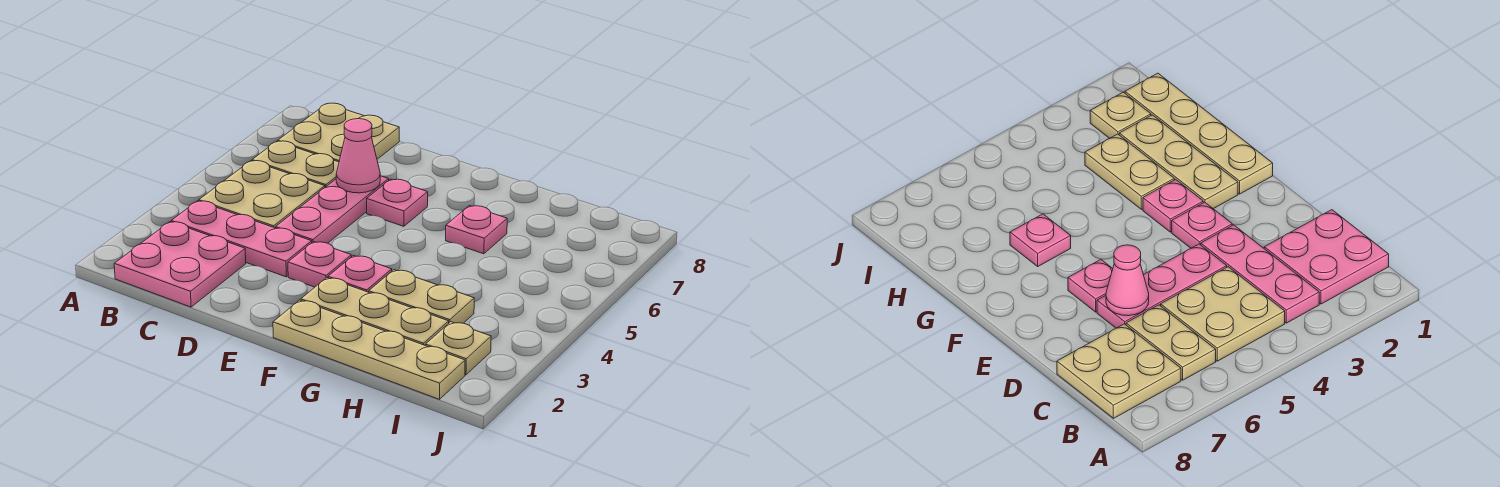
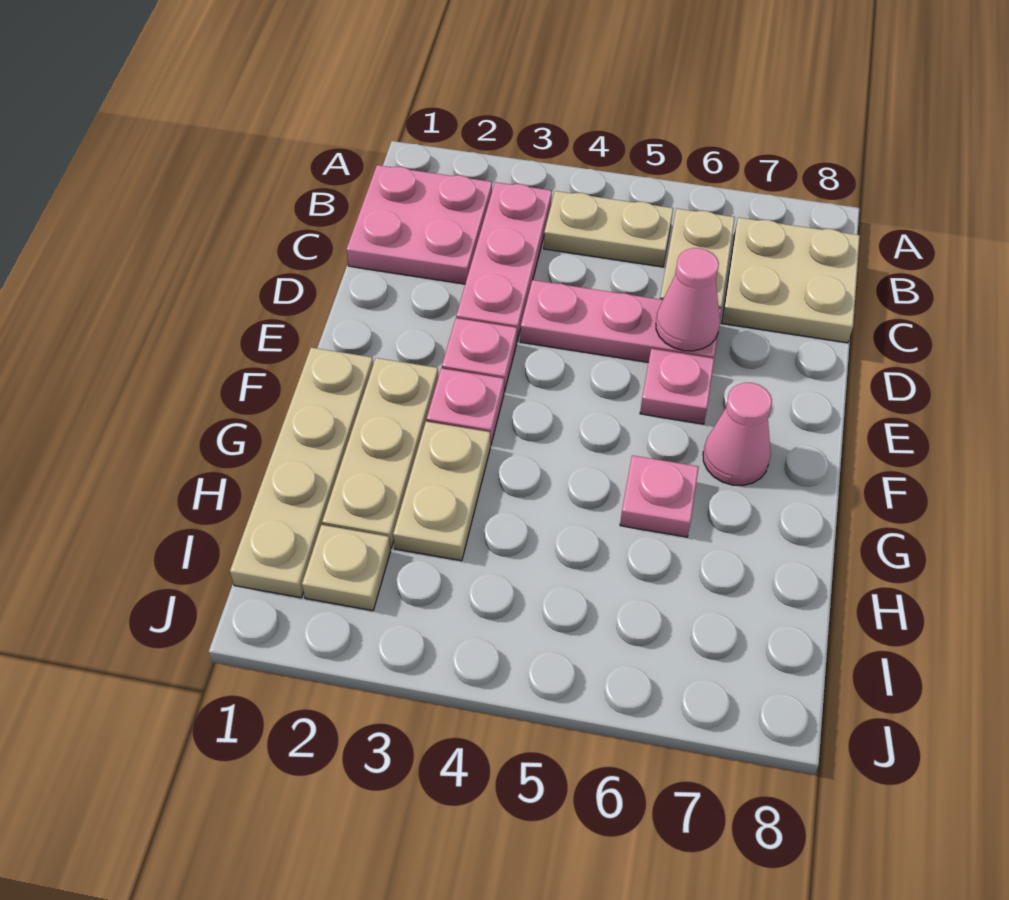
tan 2x2 plate [199,161,325,228] -> tan 1x2 plate [544,191,673,267]
none -> pink 1x1 cone [703,383,772,486]

